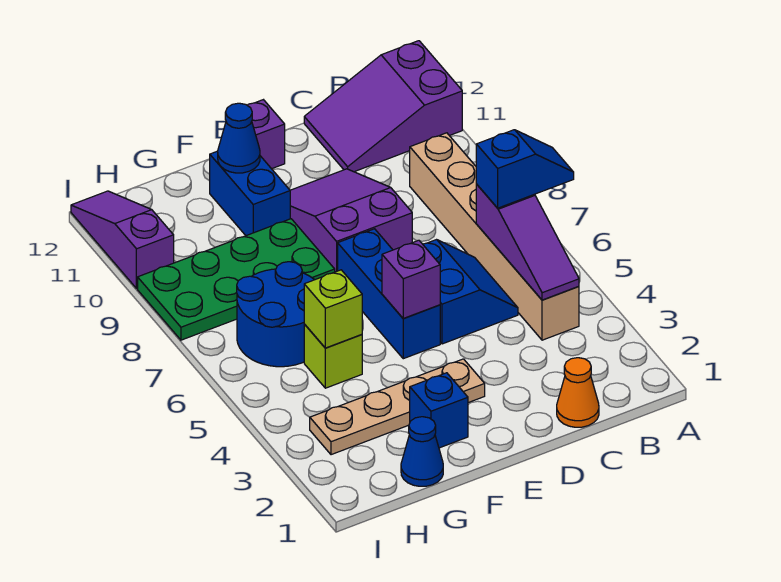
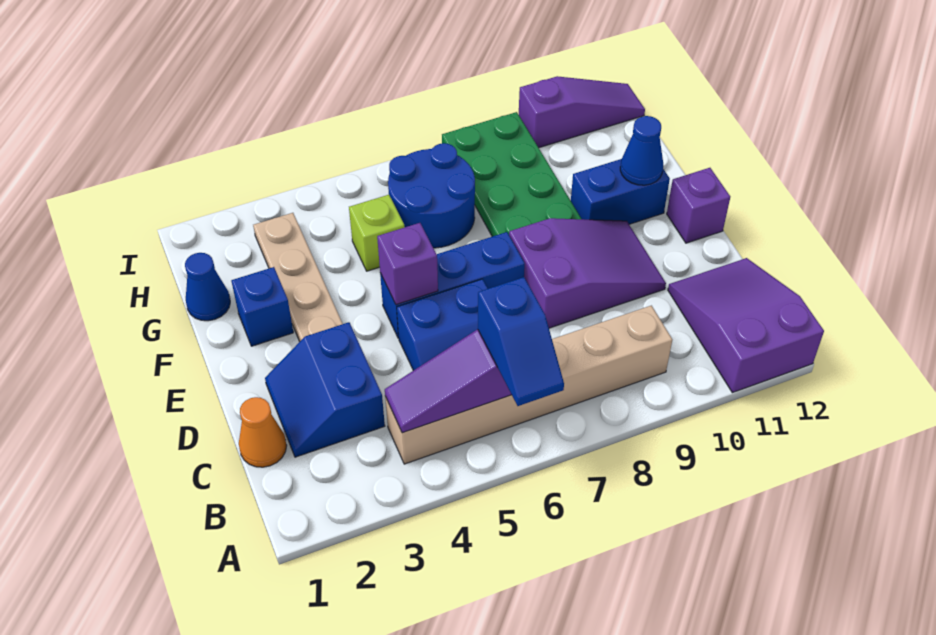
none -> blue 2x2 slope [265,322,385,457]
lime 1x1 brick [304,270,362,348] -> none

